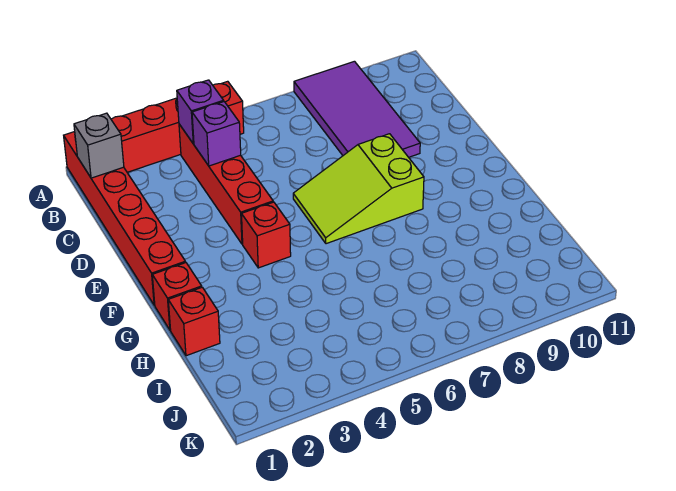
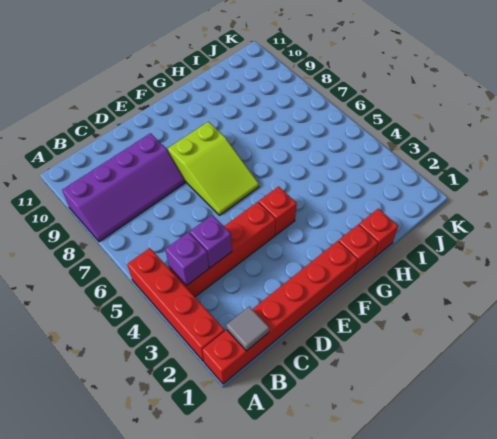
purple 2x4 tile [294,61,420,157] -> purple 2x4 slope [62,133,185,242]
grey 1x1 brick [74,113,124,178] -> grey 1x1 tile [226,306,269,351]

